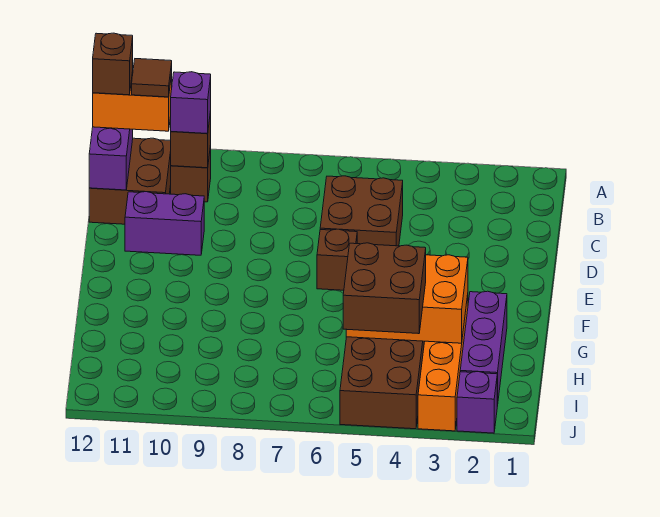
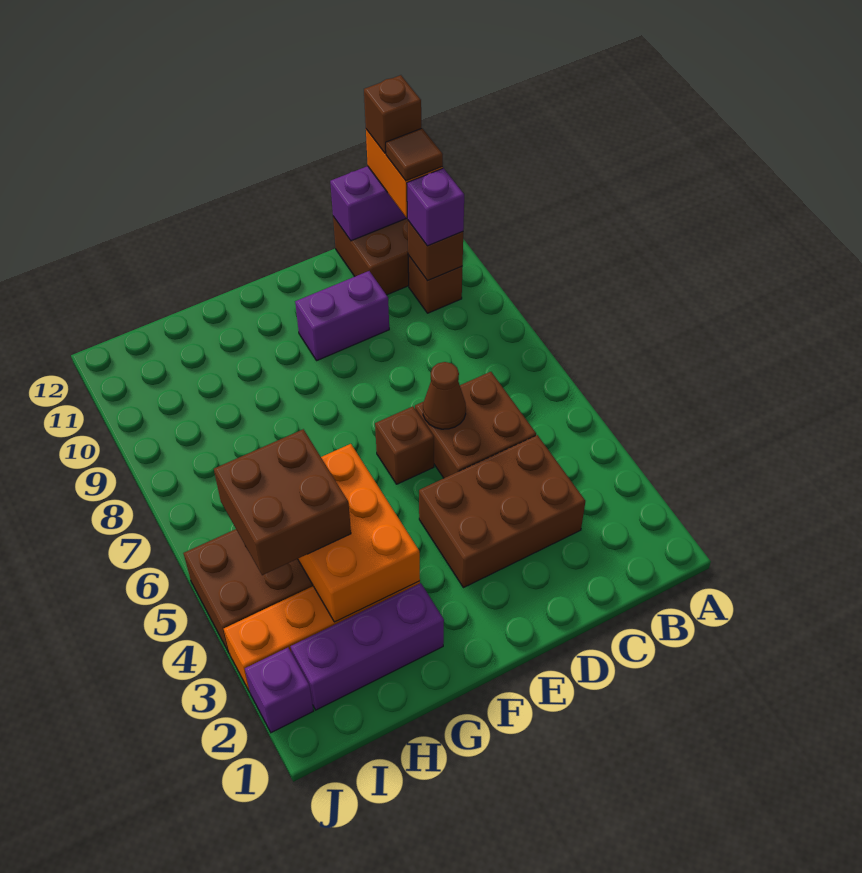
none -> brown 2x3 brick [419,435,585,588]
none -> brown 1x1 cone [423,362,466,429]
purple 1x2 brick [125,192,204,255] -> purple 1x2 brick turned to [295,271,389,360]

